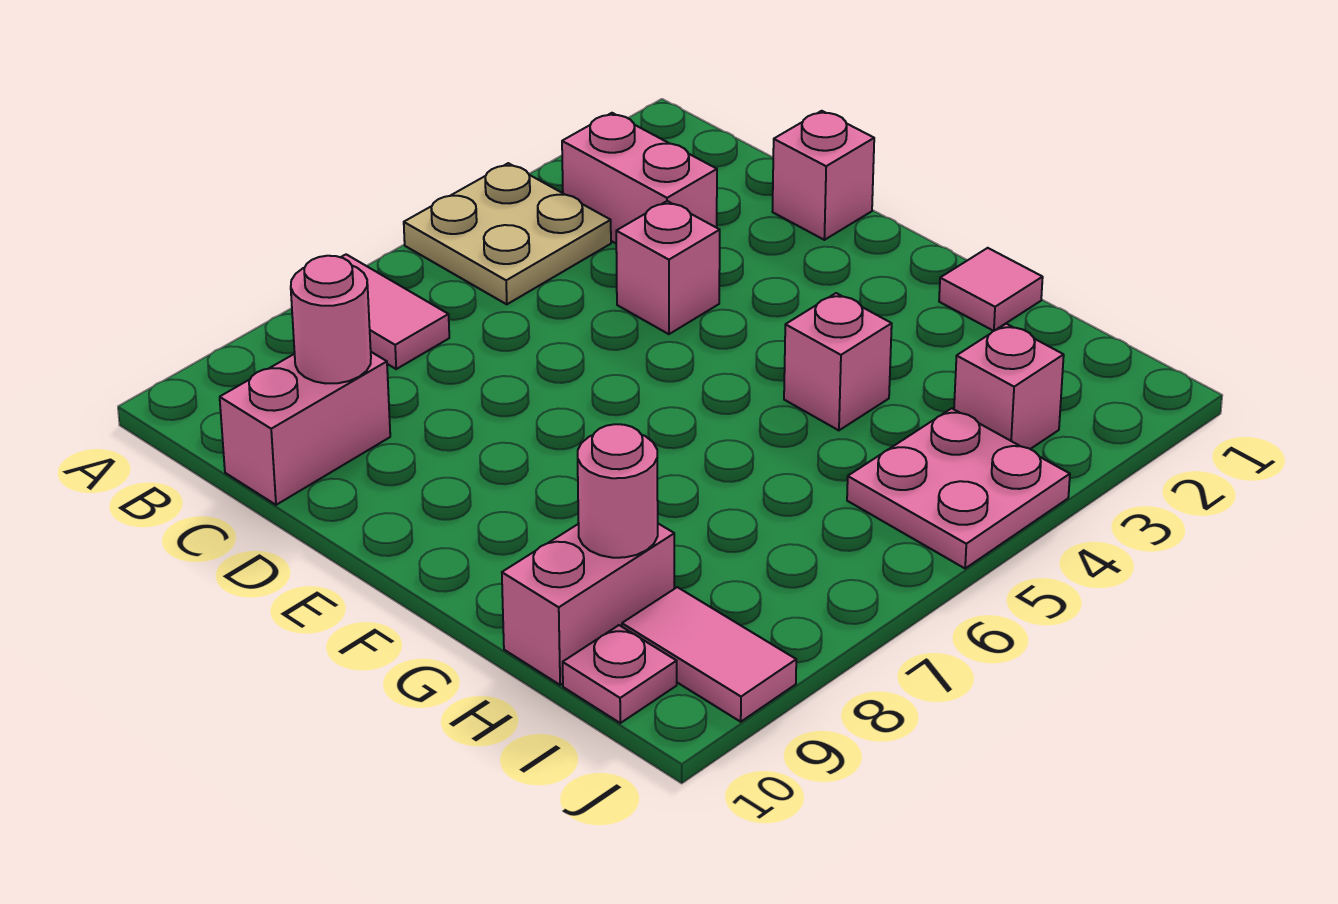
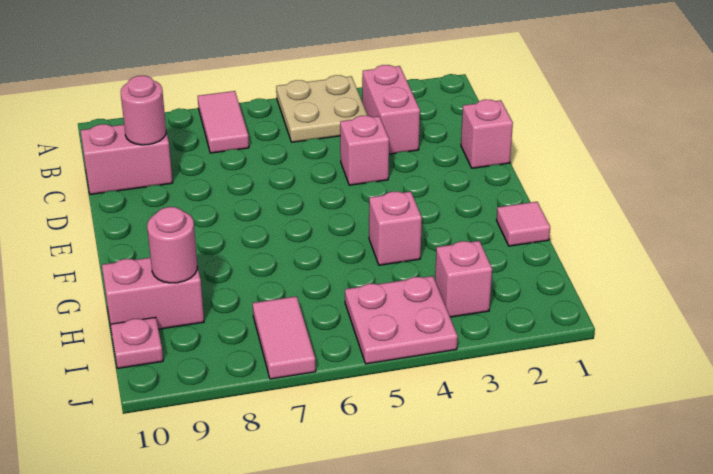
pink 1x2 tile [622,587,796,722] -> pink 1x2 tile moved to [253,296,316,379]

